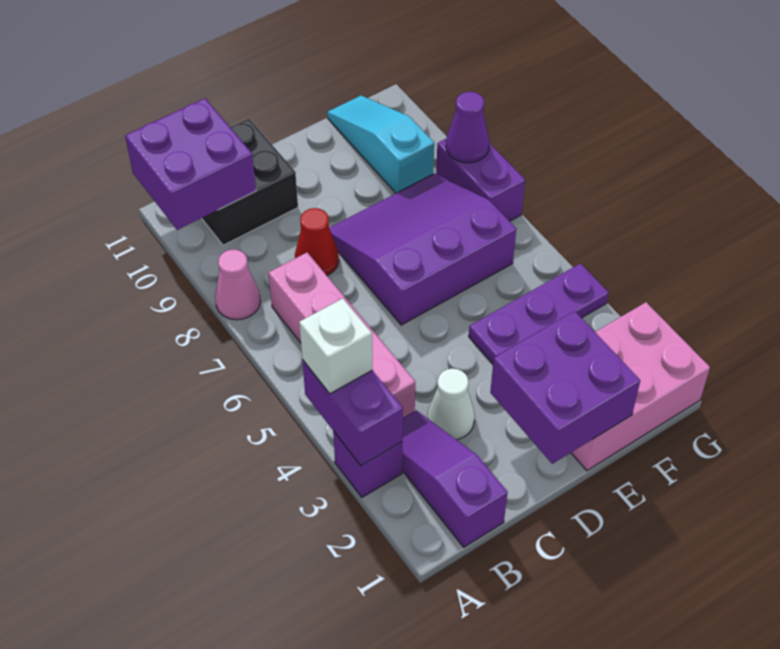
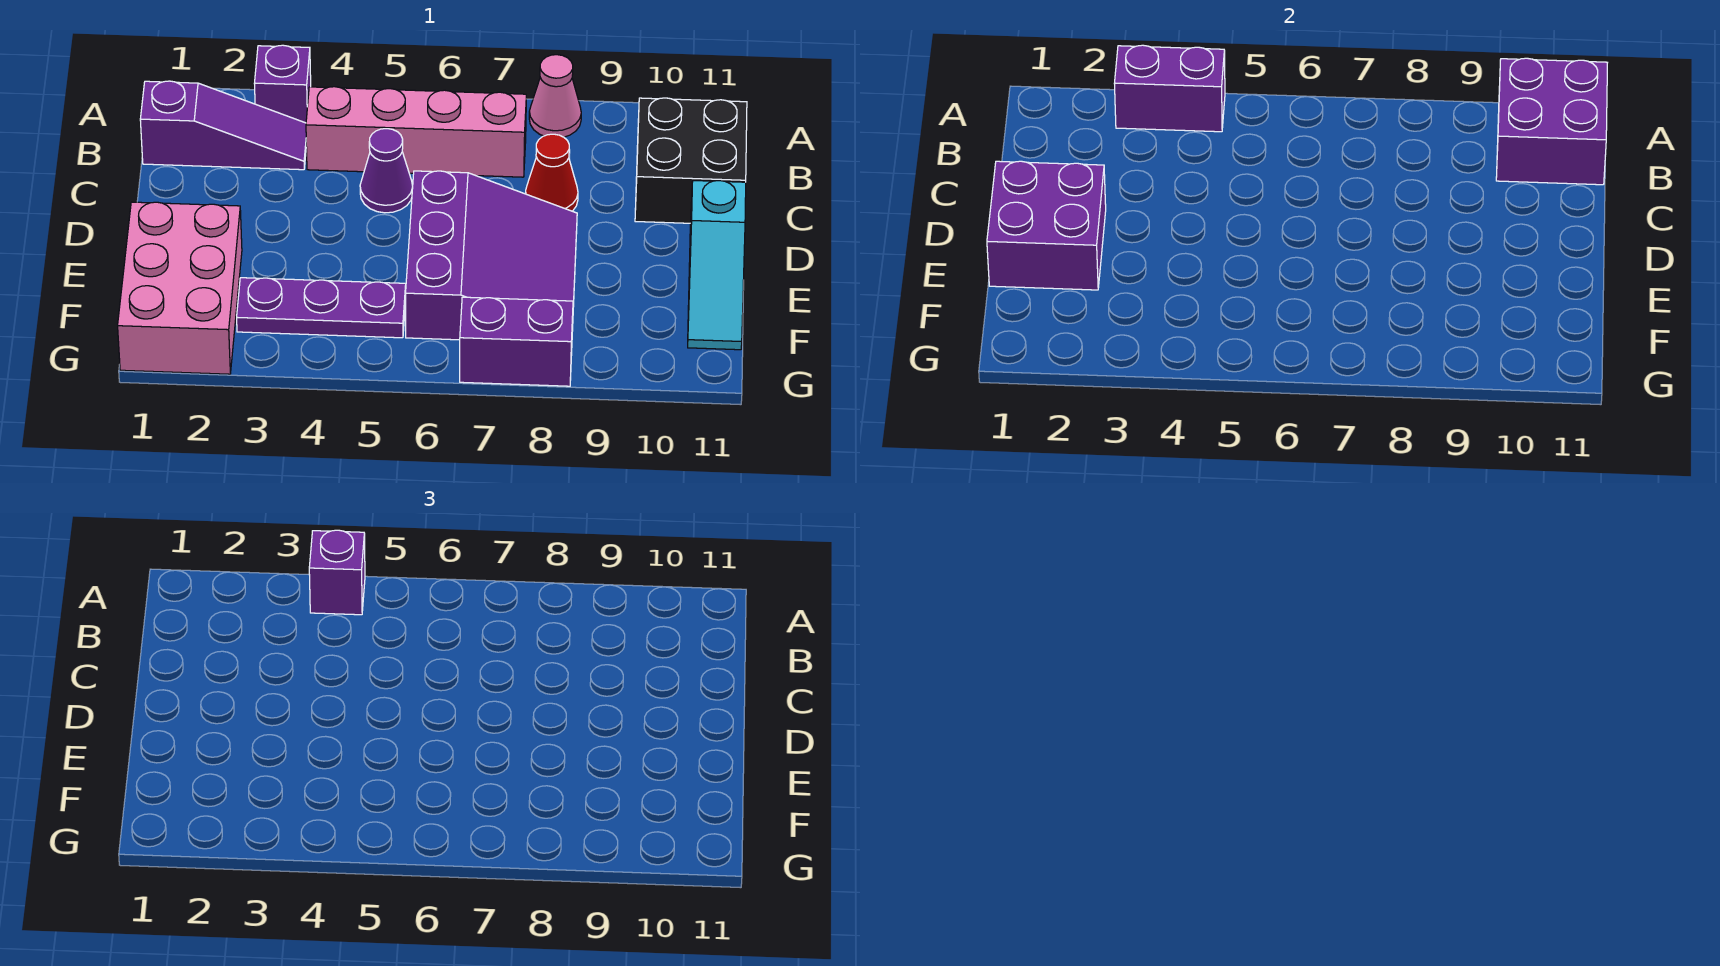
white 1x1 brick [299,298,372,394] -> purple 1x1 brick [309,530,365,615]
white 1x1 cone [427,369,475,440] -> none
purple 1x3 plate [469,264,609,364] -> purple 1x3 plate turned to [237,278,406,338]
cyan 1x3 slope [327,96,434,193] -> cyan 1x3 slope turned to [688,181,746,350]
purple 1x1 cone [446,92,489,163] -> purple 1x1 cone moved to [360,129,413,213]

